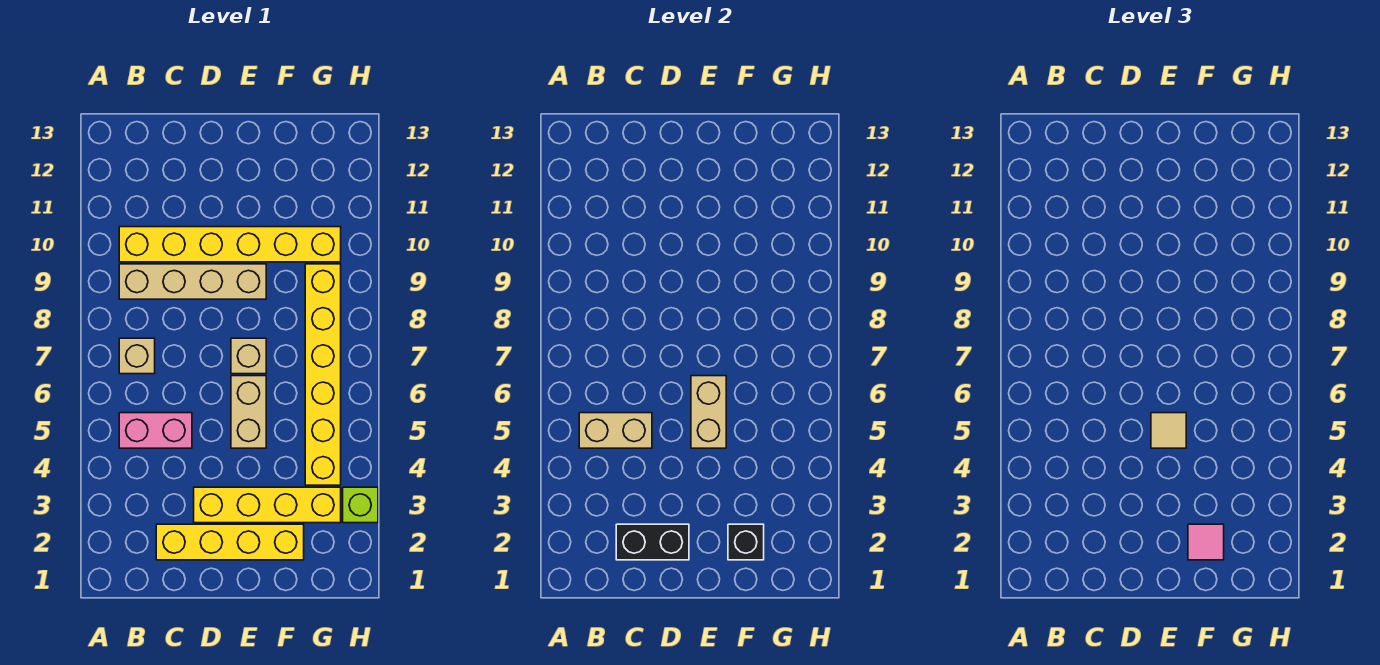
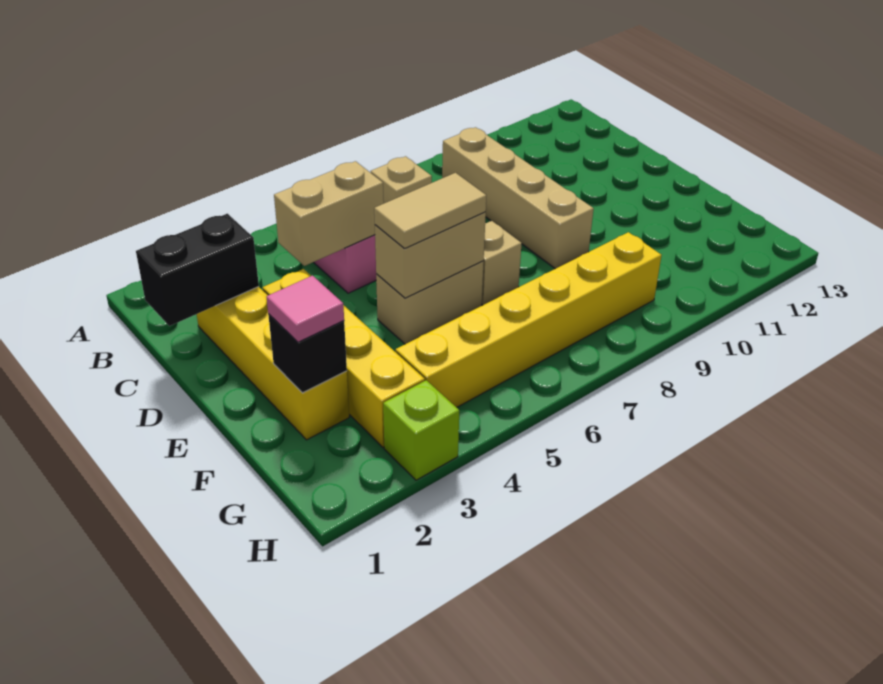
tan 1x2 brick [579,413,652,448] -> tan 1x2 brick turned to [274,161,384,266]
yellow 1x6 brick [119,227,341,262] -> none
black 1x2 brick [616,524,689,560] -> black 1x2 brick turned to [136,214,259,326]
tan 1x1 tile [1151,413,1186,448] -> tan 1x2 tile [374,173,486,248]

